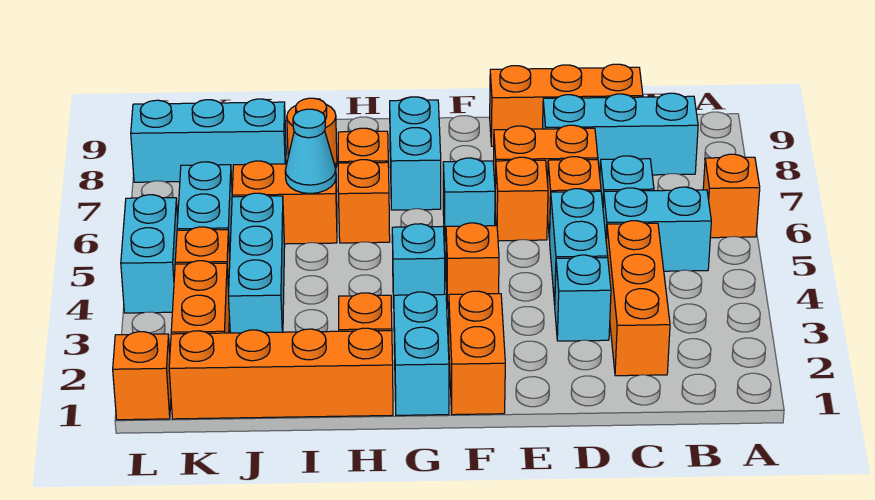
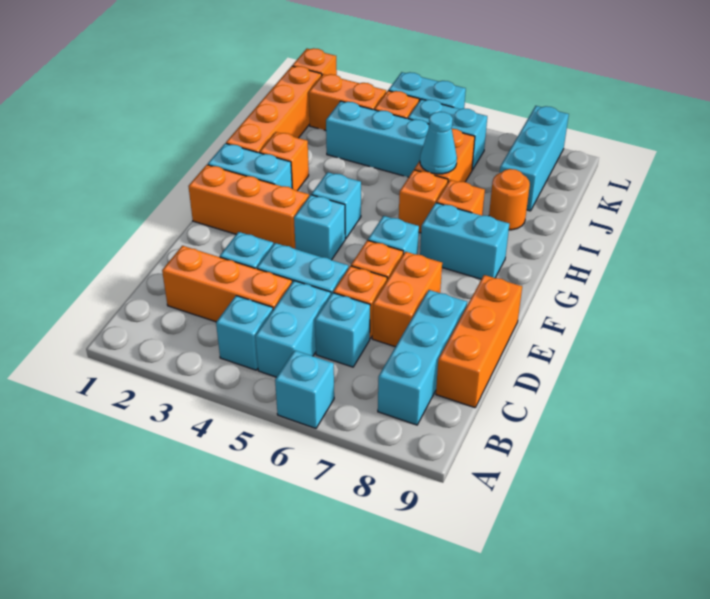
orange 1x1 brick [703,154,760,238] -> cyan 1x1 brick [275,350,334,428]
none -> cyan 1x1 brick [216,296,273,370]
orange 1x2 brick [449,291,505,415] -> orange 1x3 brick [188,165,309,249]
orange 1x1 brick [446,223,499,308] -> cyan 1x1 brick [294,195,345,260]

